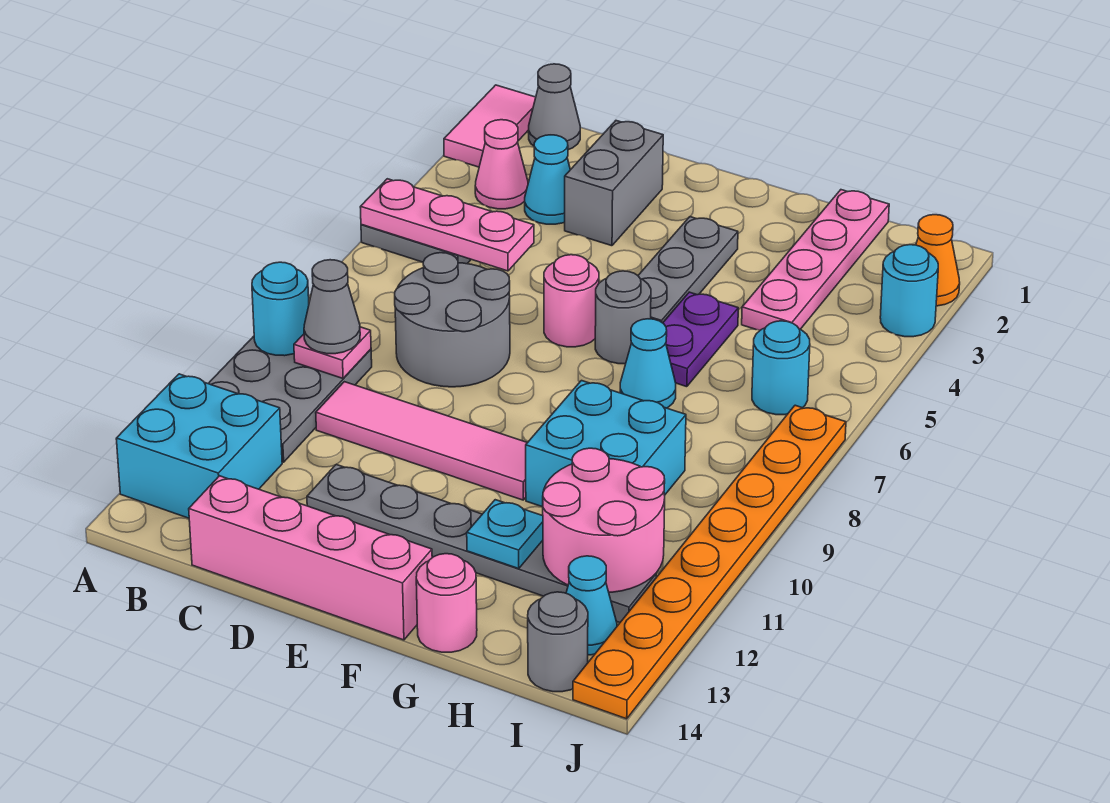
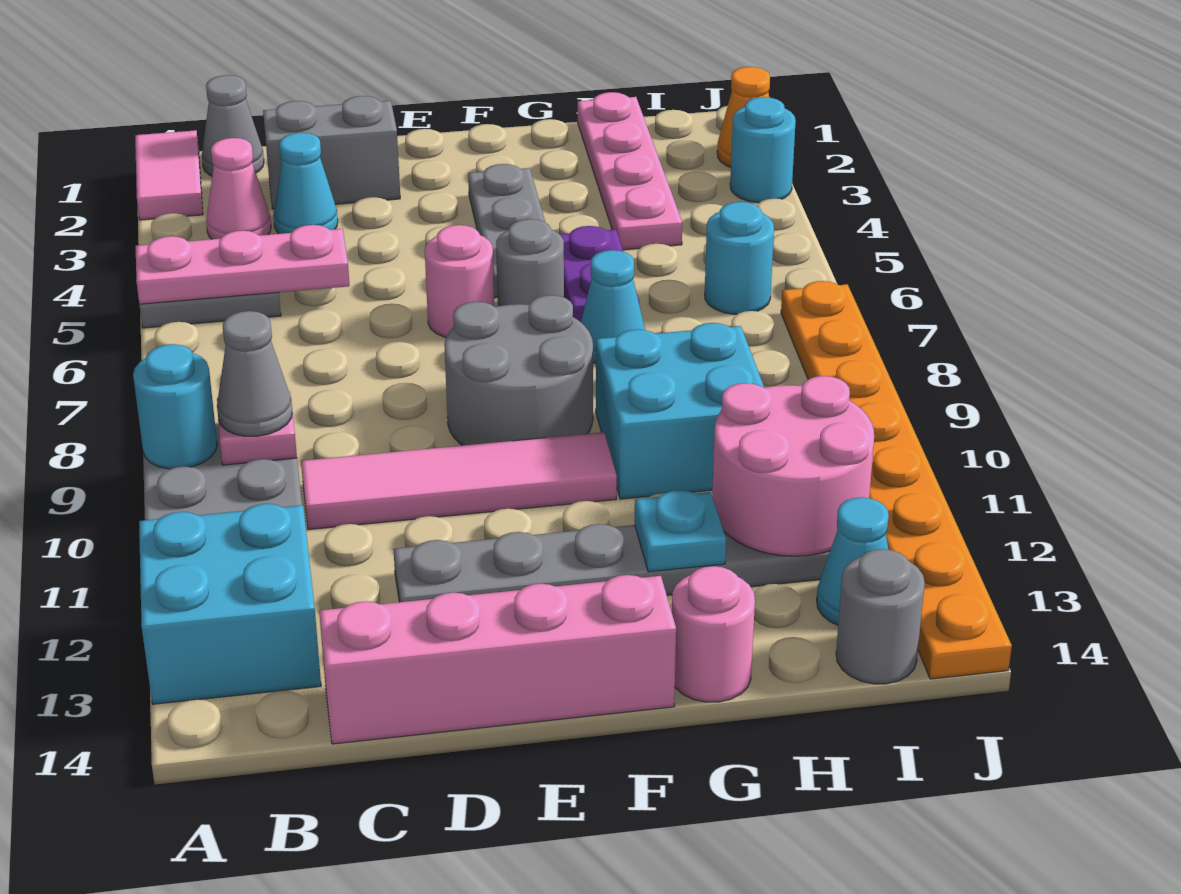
grey 2x2 round brick [395,253,510,387] -> grey 2x2 round brick moved to [444,295,593,446]
grey 1x2 brick [565,121,663,246] -> grey 1x2 brick turned to [263,96,400,209]

